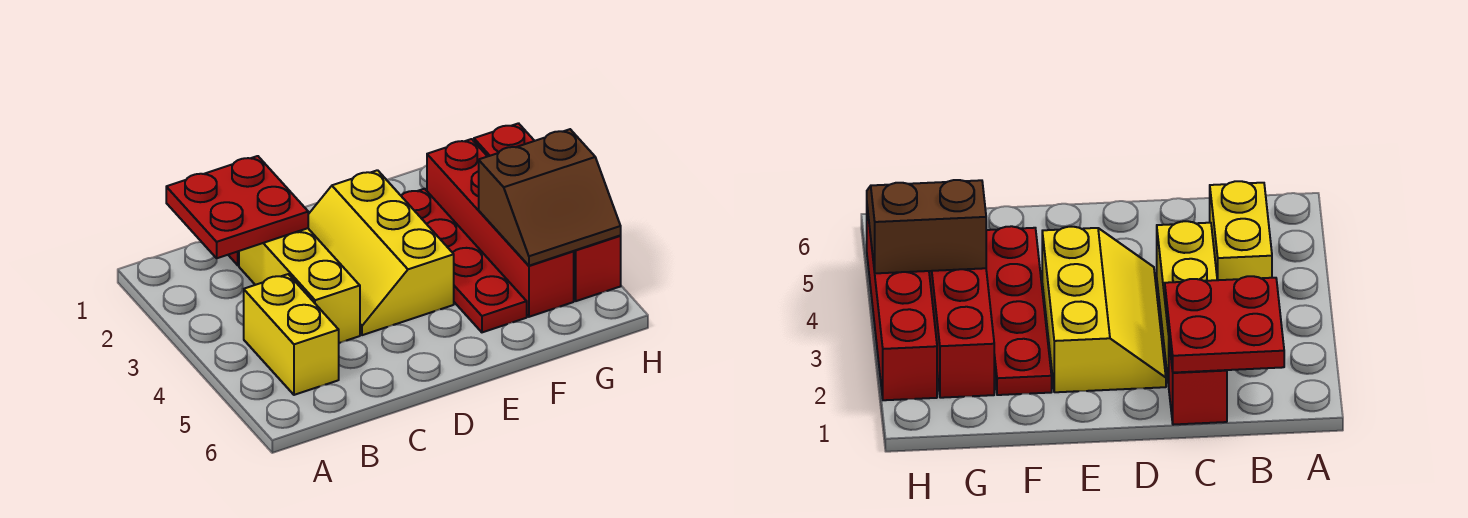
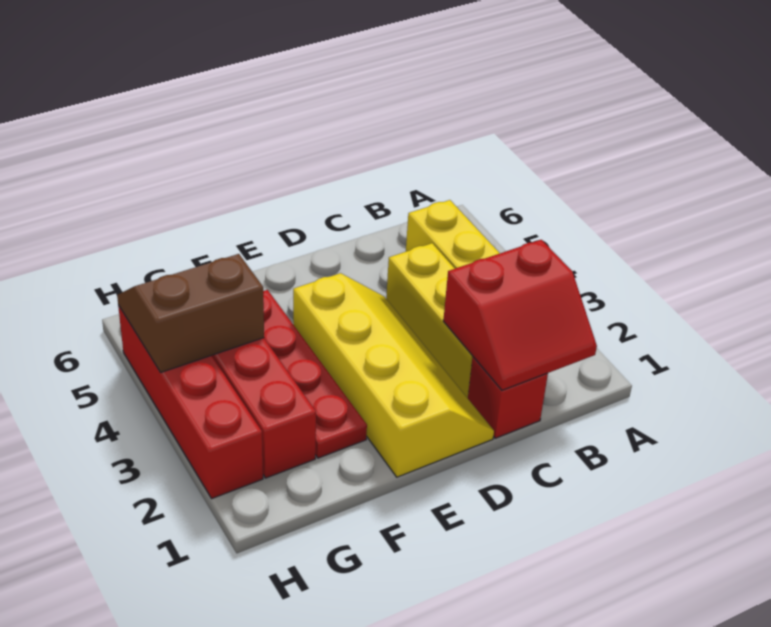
red 2x2 plate [166,156,308,258] -> red 2x2 slope [443,240,597,390]
yellow 2x3 slope [308,170,454,335] -> yellow 2x4 slope [293,273,494,477]

